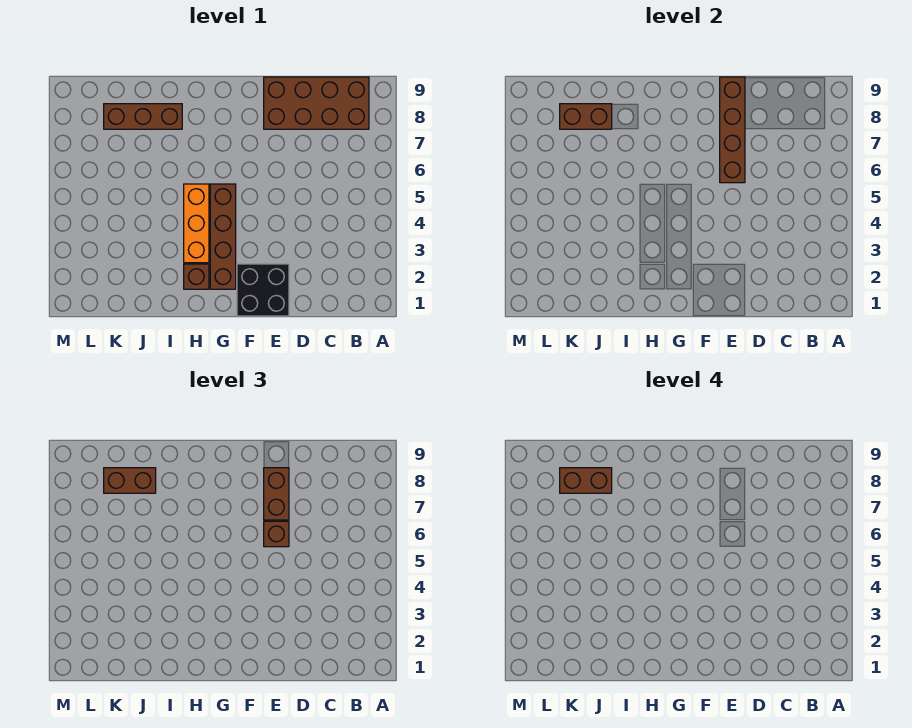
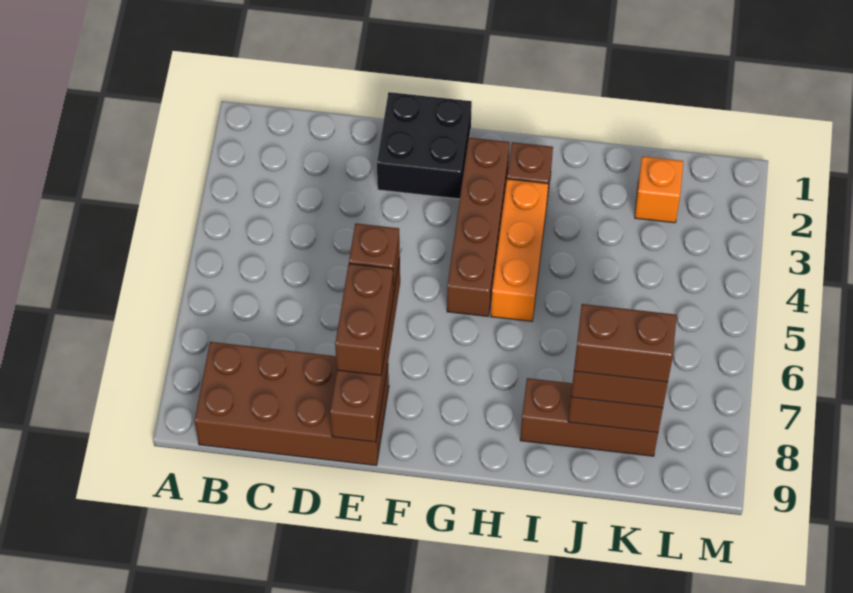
none -> orange 1x1 brick [635,156,683,223]

